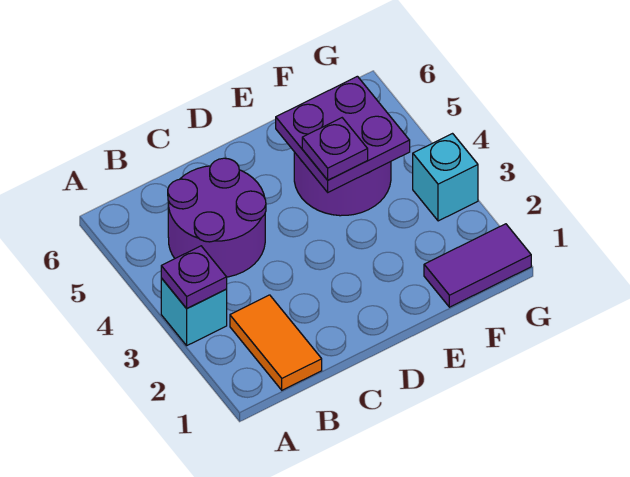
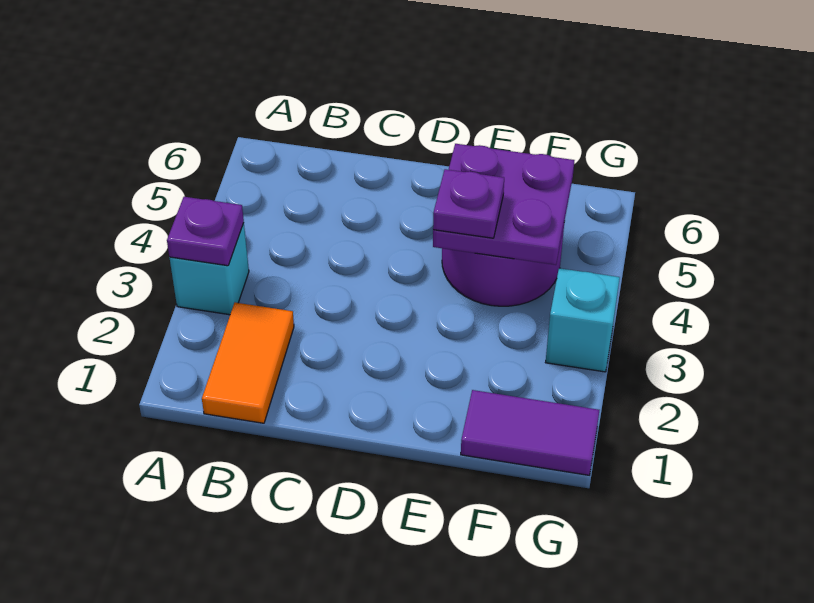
purple 2x2 round brick [168,158,266,277] -> none

